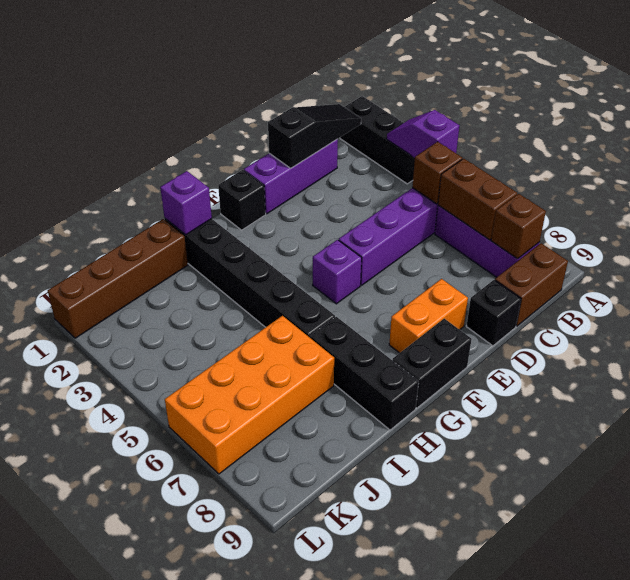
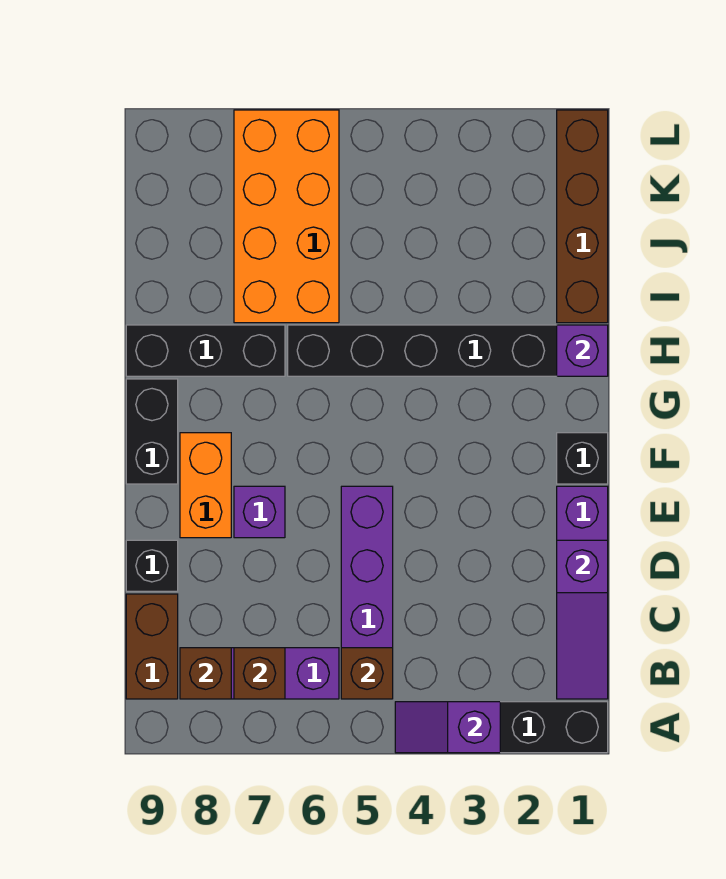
purple 1x2 slope [387,110,460,158] -> purple 1x2 slope turned to [395,702,500,753]
black 1x3 slope [268,104,361,168] -> purple 1x3 slope [557,540,608,699]
brown 1x2 brick [438,159,517,240] -> brown 1x1 brick [234,648,285,699]
purple 1x1 brick [313,240,362,304] -> purple 1x1 brick moved to [234,486,285,538]

